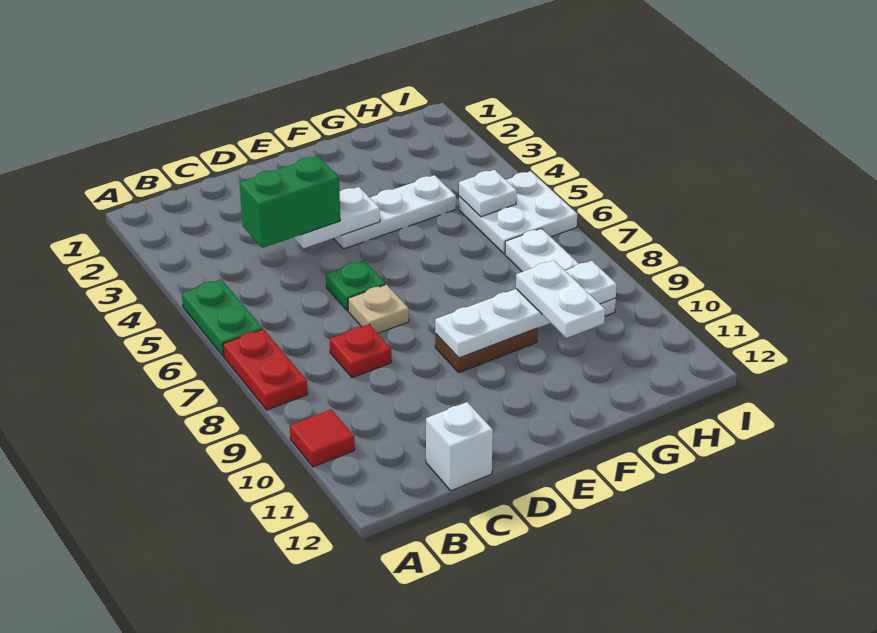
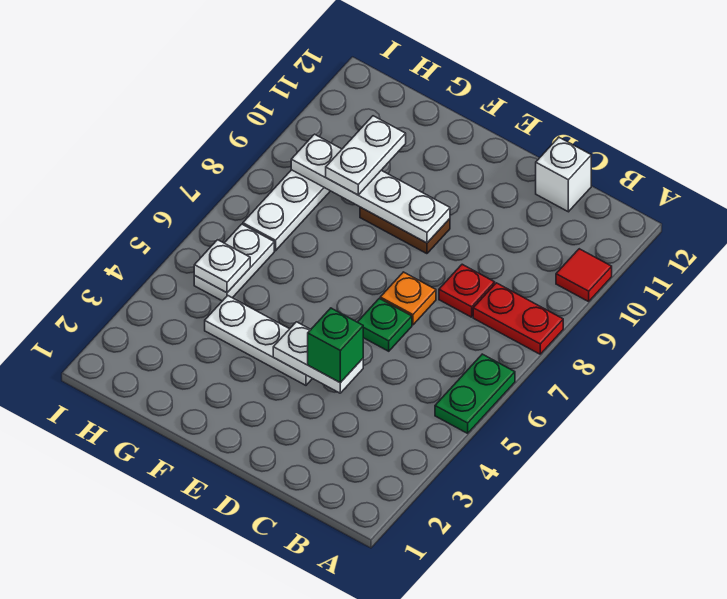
red 1x2 plate [223,329,308,410] -> red 1x2 plate turned to [473,283,563,354]
green 1x2 brick [240,156,340,248] -> green 1x1 brick [308,308,363,383]
tan 1x1 plate [348,284,409,333] -> orange 1x1 plate [380,272,436,325]
white 2x2 plate [459,171,577,254] -> white 1x2 plate [194,224,274,301]

